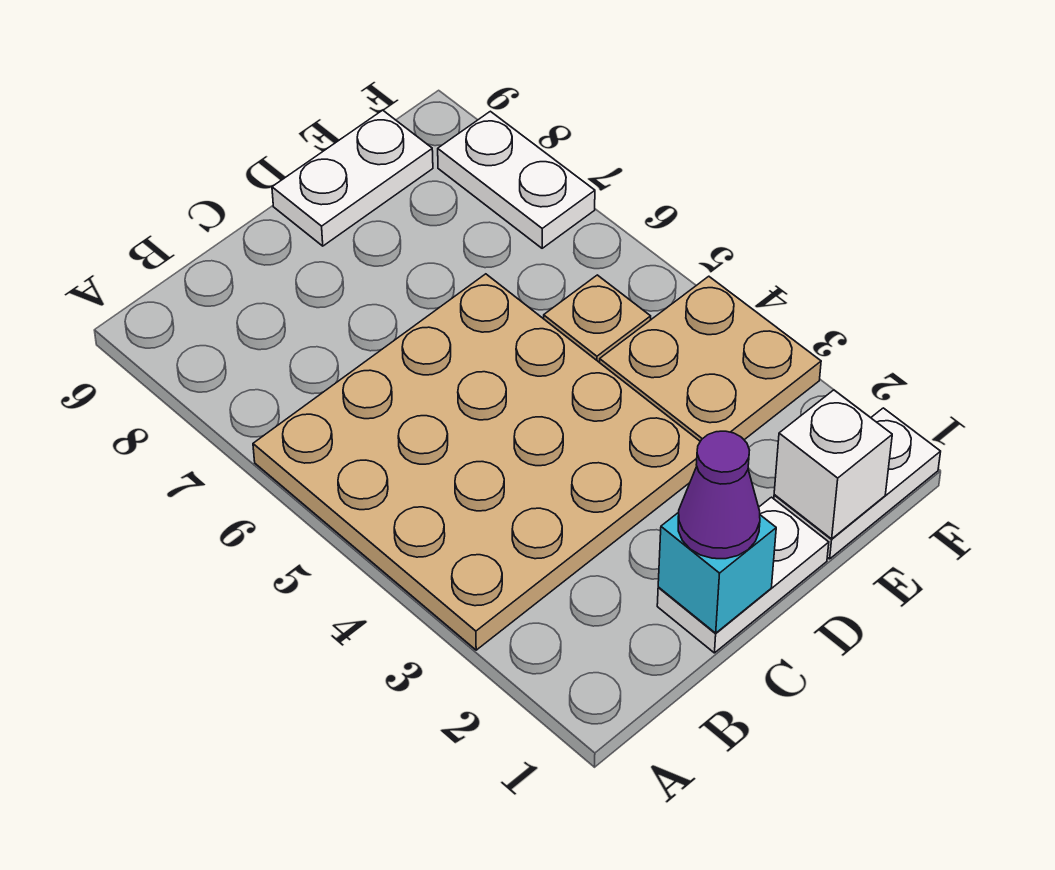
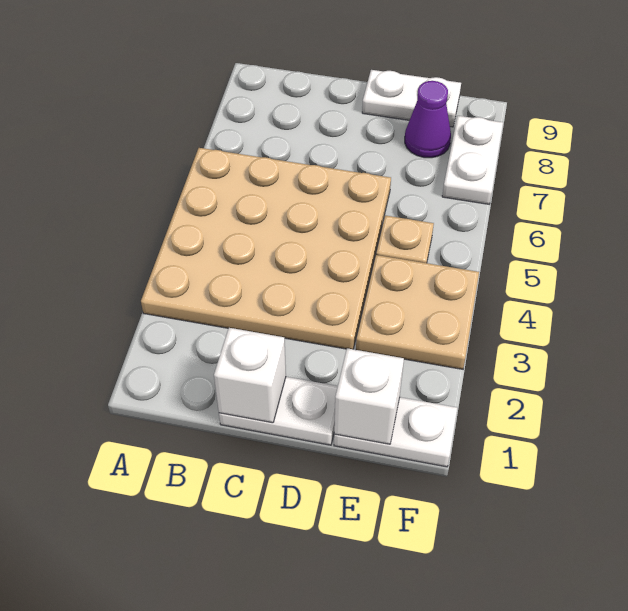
cyan 1x1 brick [658,512,776,633] -> white 1x1 brick [214,328,286,423]
purple 1x1 cone [678,431,760,559] -> purple 1x1 cone moved to [405,81,451,158]

